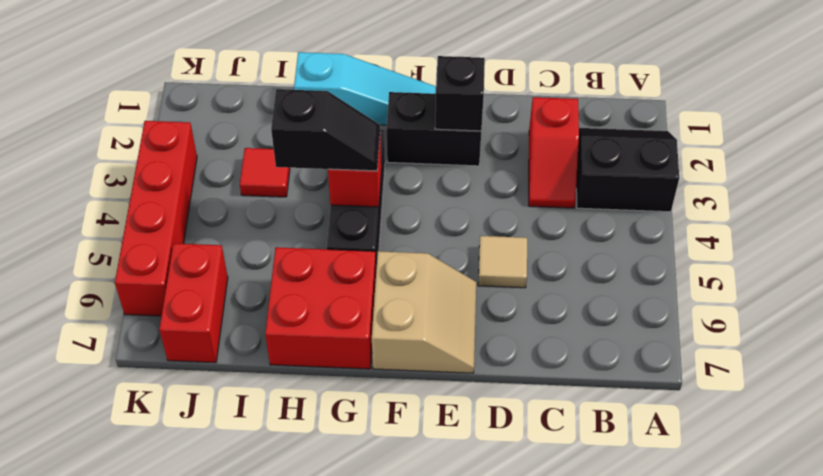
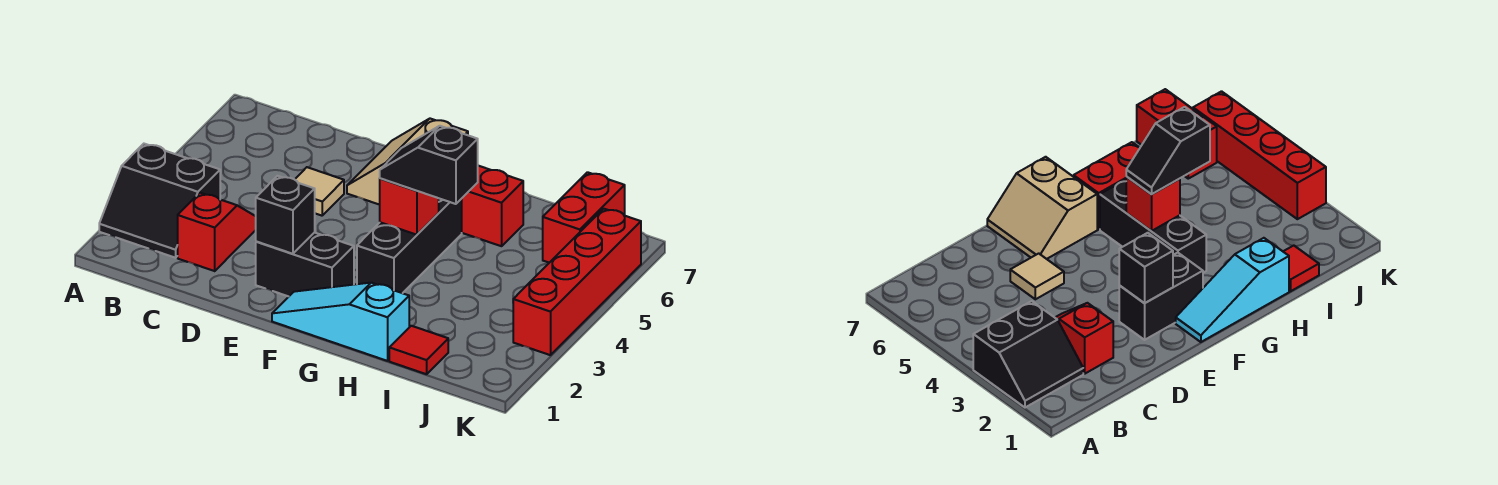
red 2x2 brick [265,247,376,369] -> red 1x2 brick [462,166,523,246]
red 1x1 tile [240,148,290,197] -> red 1x1 tile moved to [389,326,448,374]

